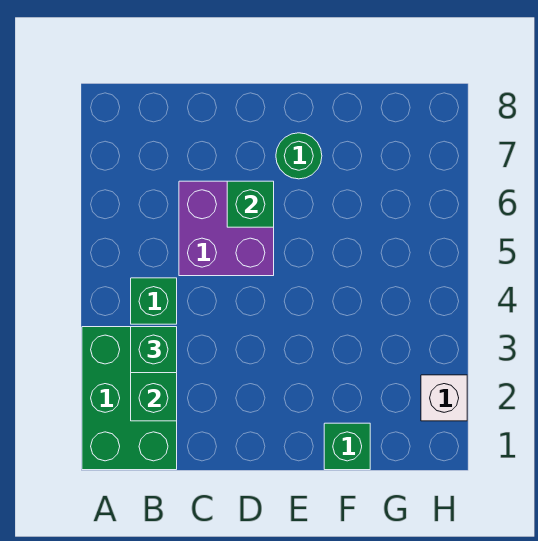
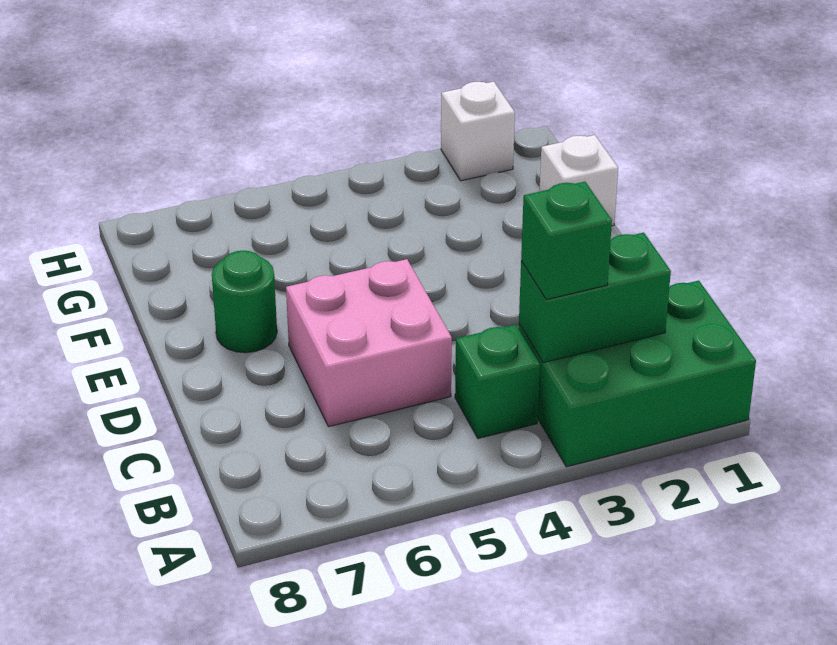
purple 2x2 brick [179,181,274,276] -> pink 2x2 brick [286,259,452,427]
green 1x1 brick [227,181,274,227] -> none
green 1x1 brick [324,423,370,470] -> white 1x1 brick [539,135,618,226]

